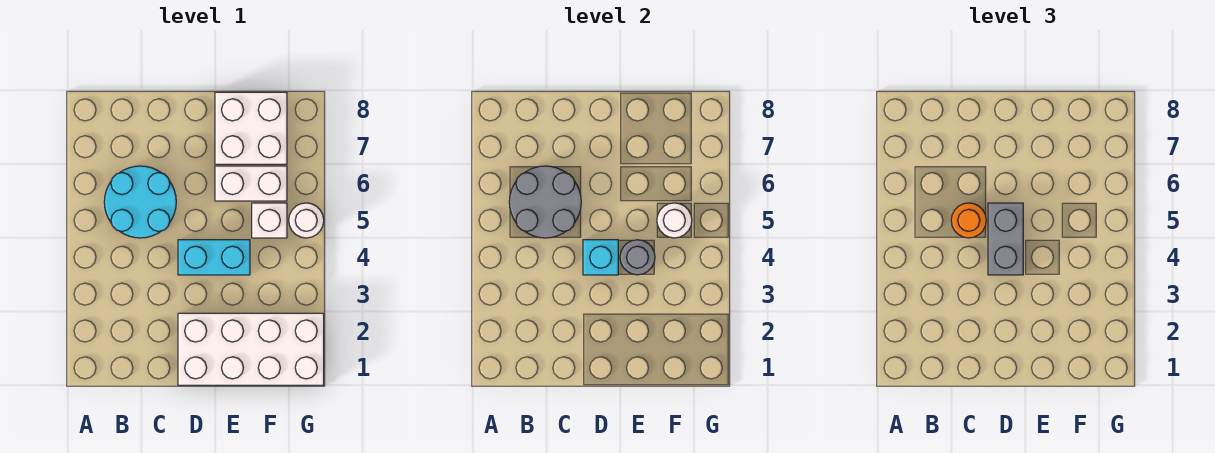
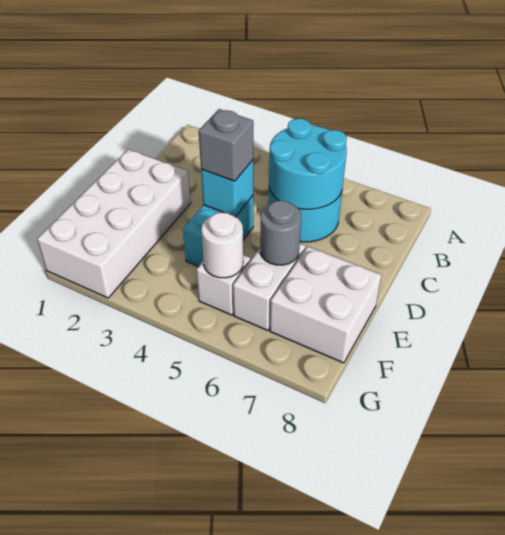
grey 2x2 round brick [509,166,581,238] -> cyan 2x2 round brick [269,118,347,209]
orange 1x1 round brick [951,203,986,238] -> none
grey 1x2 brick [988,203,1023,275] -> grey 1x1 brick [199,109,253,181]
grey 1x1 round brick [620,240,655,275] -> grey 1x1 round brick moved to [260,200,301,265]
white 1x1 round brick [289,203,324,238] -> none

